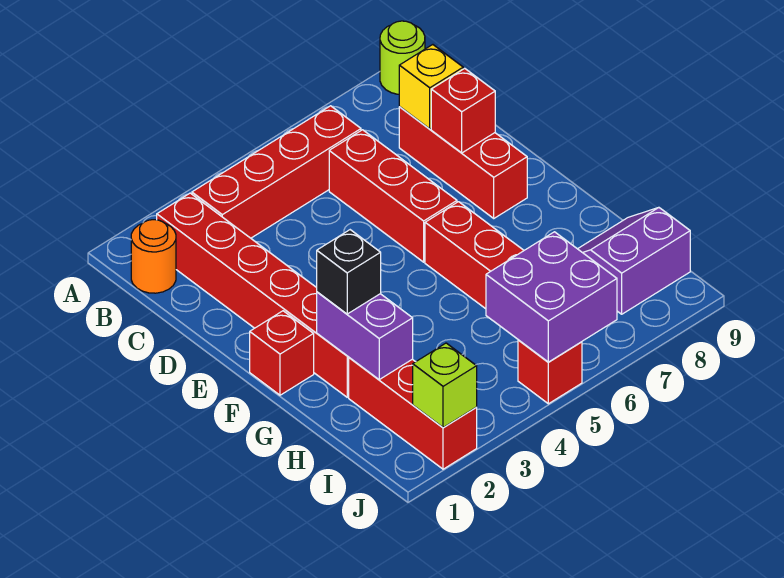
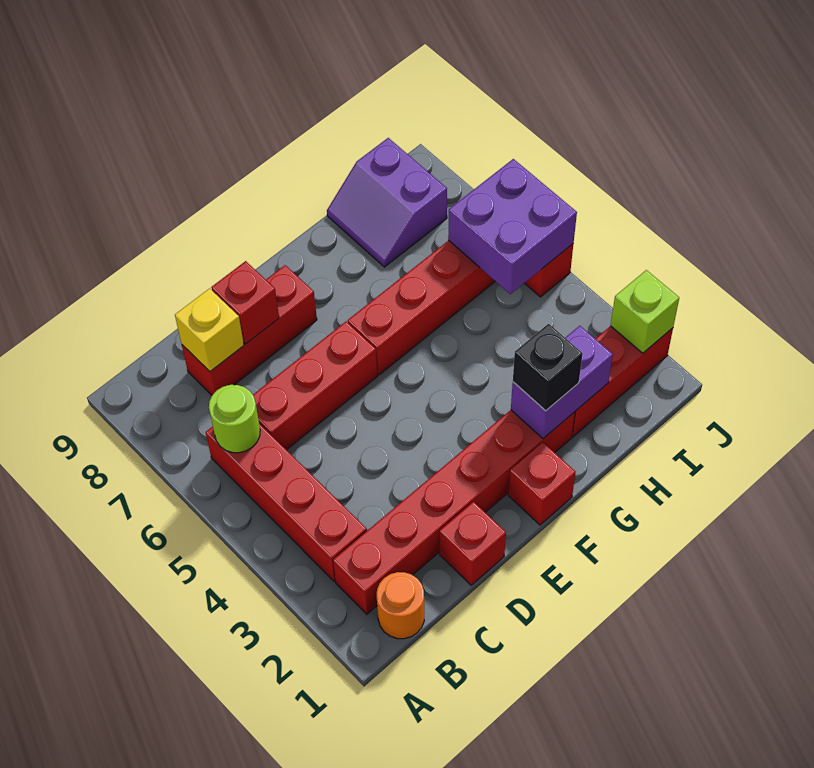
lime 1x1 round brick [380,21,425,94] -> lime 1x1 round brick moved to [209,385,260,453]
none -> red 1x1 brick [440,502,506,585]

